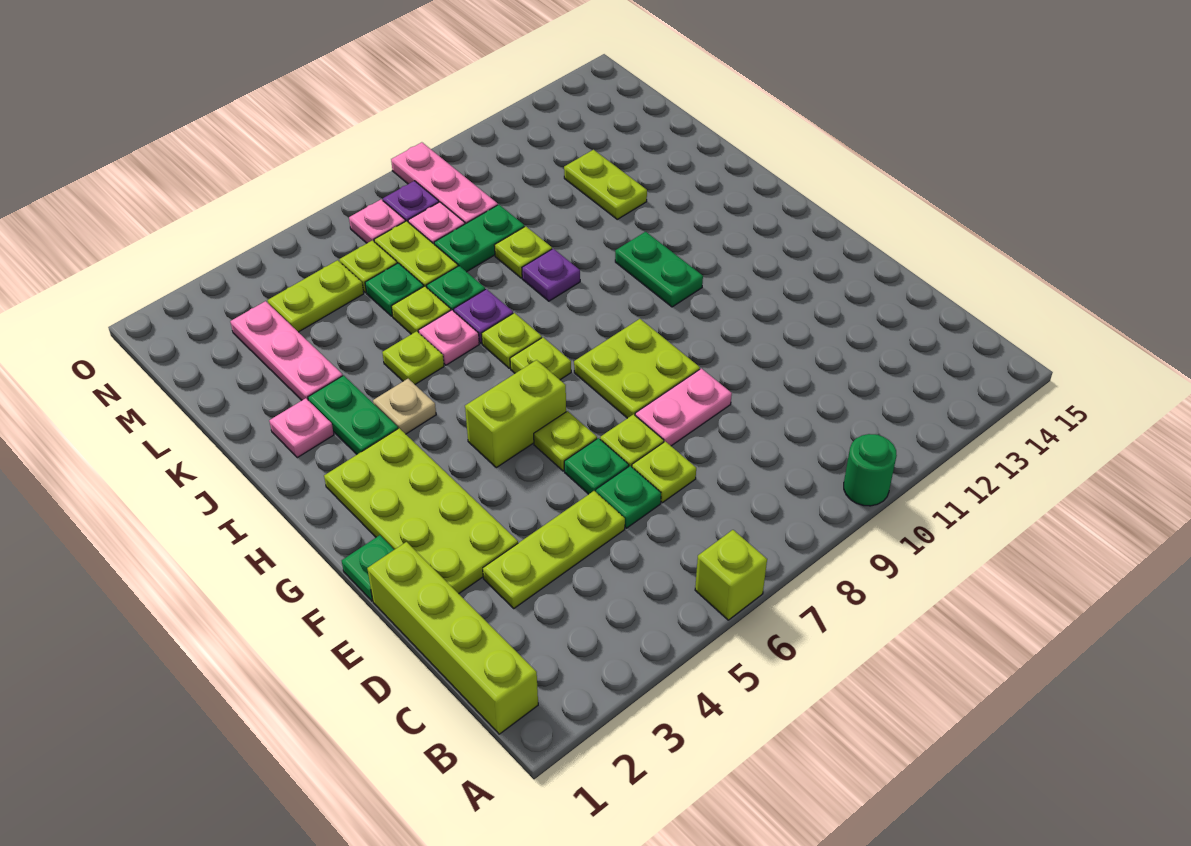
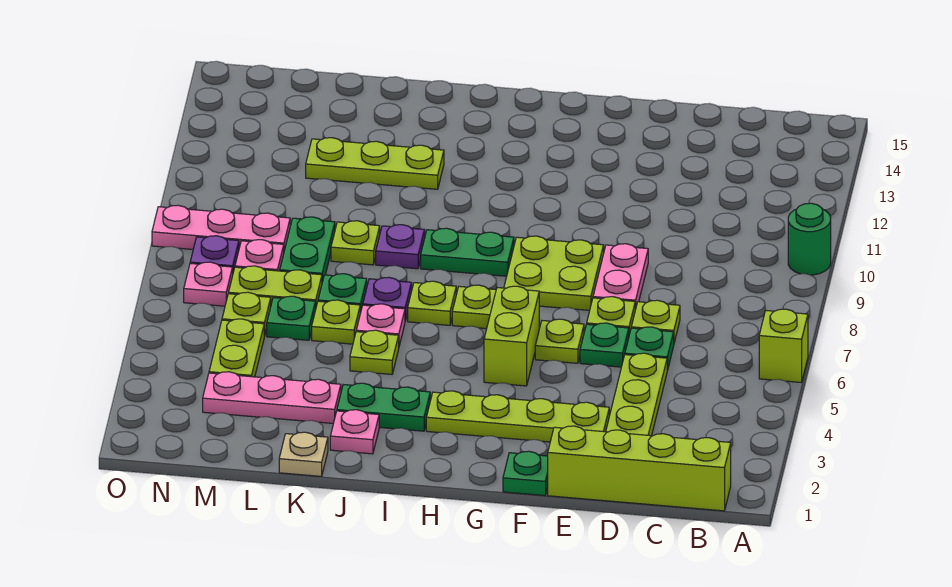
lime 2x4 plate [324,428,518,594] -> lime 1x4 plate [426,391,609,442]
green 1x2 plate [615,232,703,307] -> green 1x2 plate moved to [421,228,514,276]
tan 1x1 plate [373,379,436,434] -> tan 1x1 plate moved to [279,432,328,476]
lime 1x2 plate [564,150,647,219] -> lime 1x3 plate [306,138,444,189]

